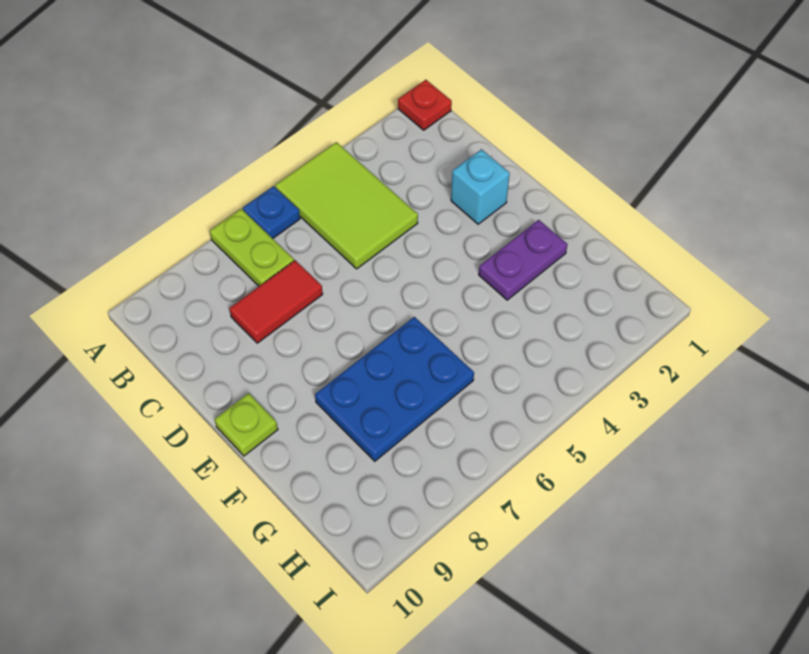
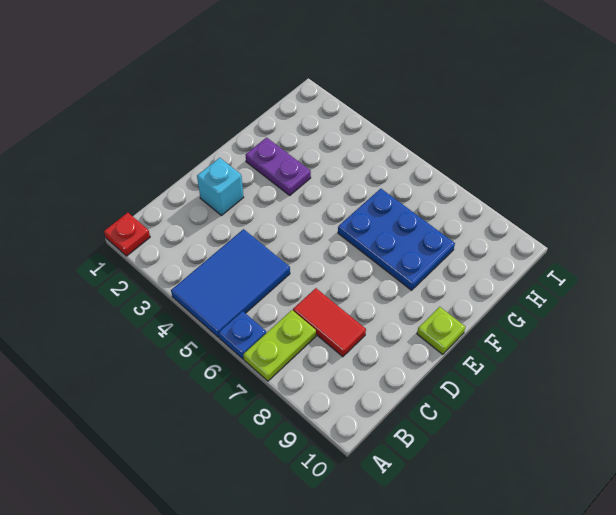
lime 2x3 tile [275,142,418,269] -> blue 2x3 tile [171,229,290,337]

